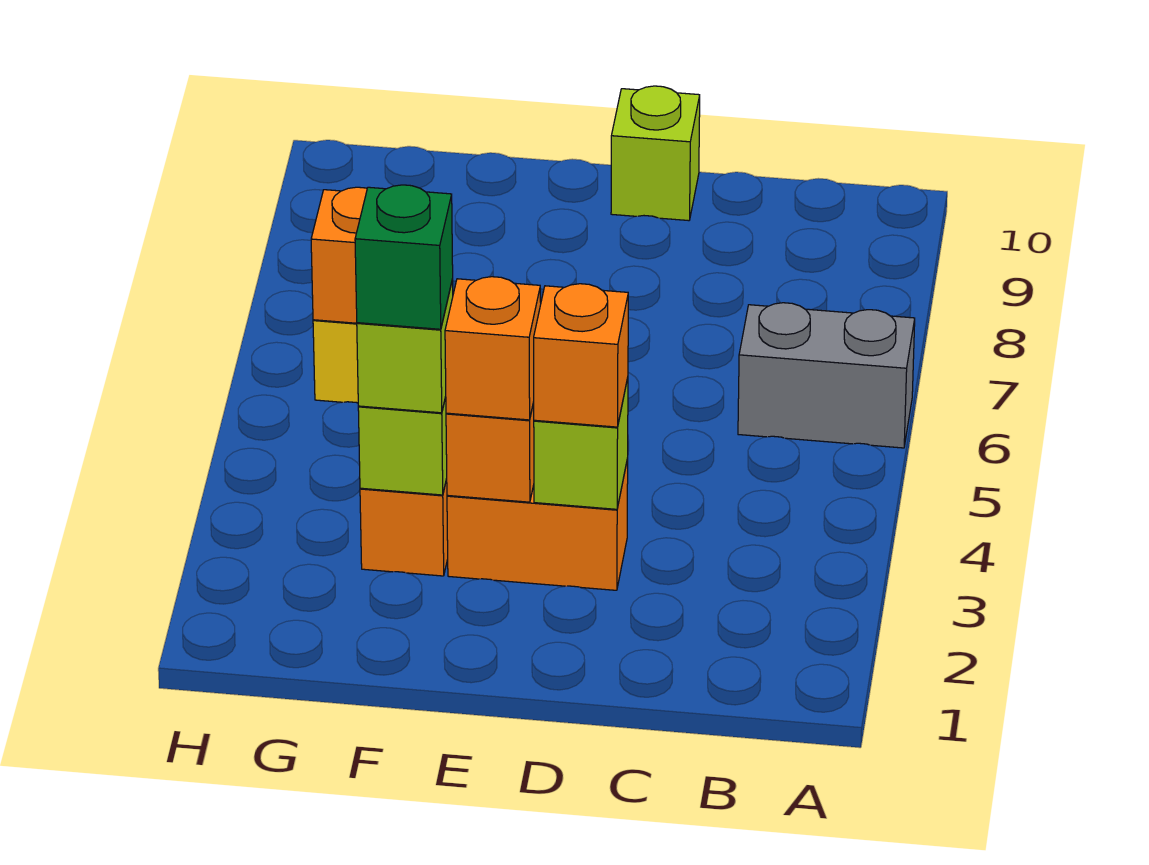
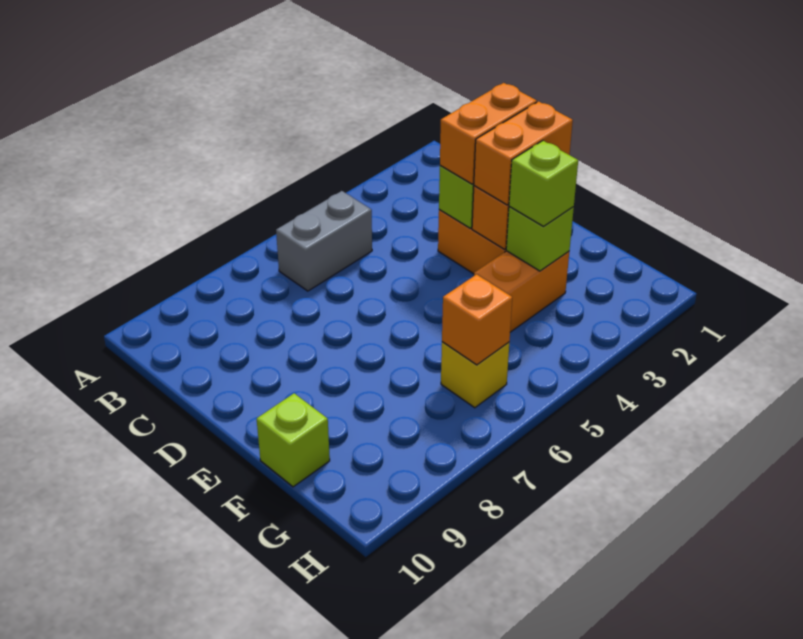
grey 1x2 brick [738,303,915,448] -> grey 1x2 brick turned to [276,191,372,291]
orange 1x1 brick [533,284,628,427] -> orange 1x2 brick [440,83,537,184]
lime 1x1 brick [611,86,700,221] -> lime 1x1 brick moved to [257,393,330,487]
orange 1x1 brick [445,277,541,420] -> orange 1x2 brick [474,101,573,205]
green 1x1 brick [355,185,453,329] -> none

